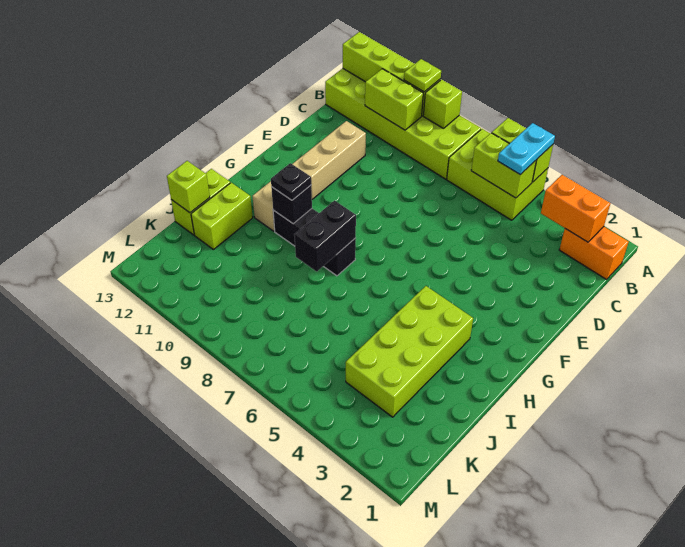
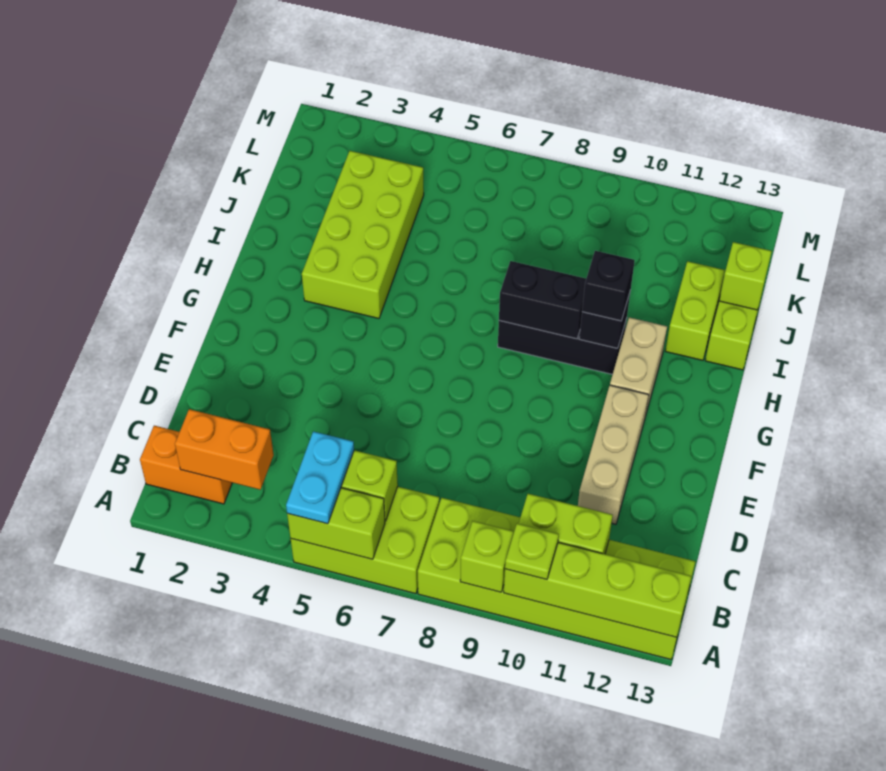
black 1x2 brick [294,201,356,271] -> black 1x2 brick turned to [499,261,586,339]
black 1x1 plate [271,163,311,200] -> black 1x1 brick [582,251,635,321]

